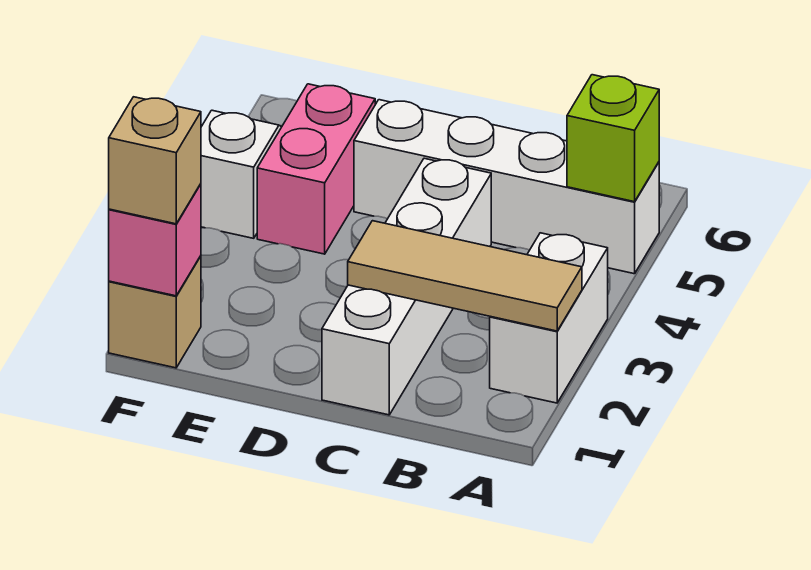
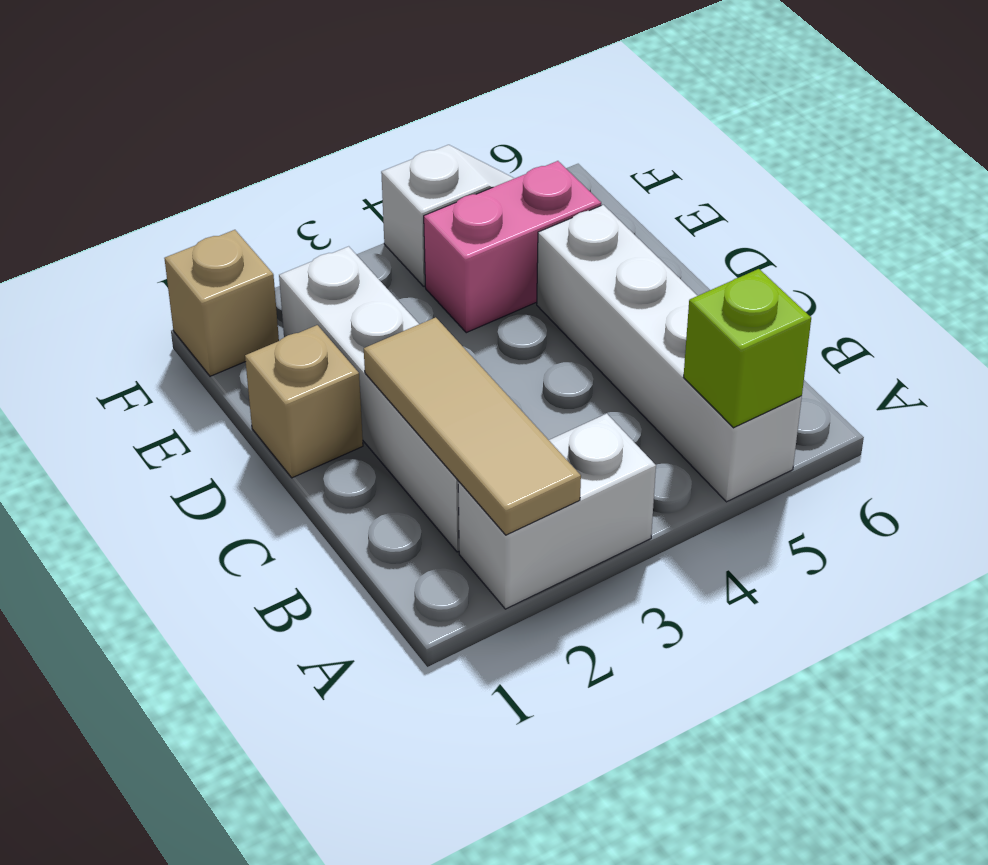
white 1x4 brick [322,158,491,415] -> white 1x4 brick turned to [279,246,459,552]
pink 1x1 brick [109,184,201,296] -> none
tan 1x1 brick [109,97,201,224] -> tan 1x1 brick moved to [245,325,363,478]

